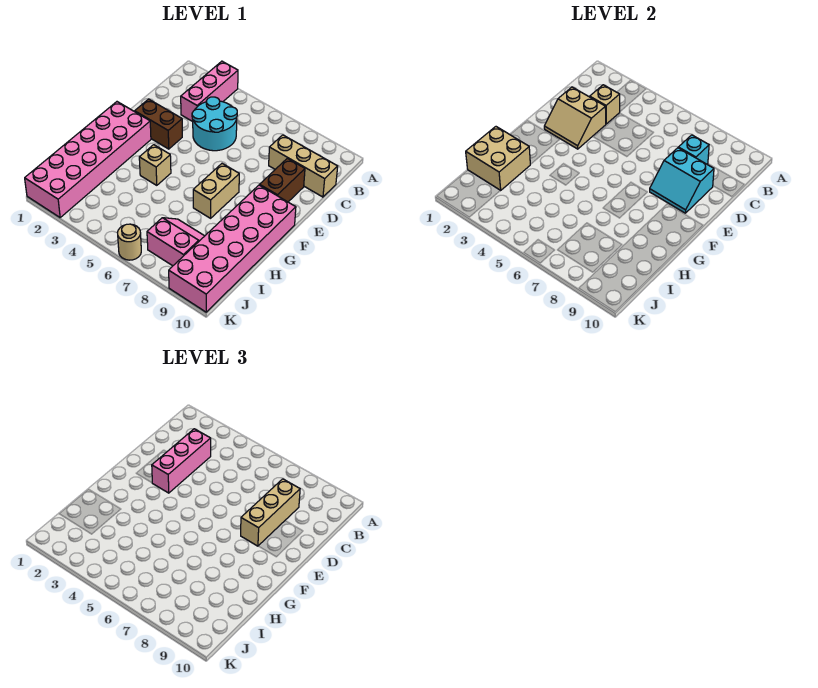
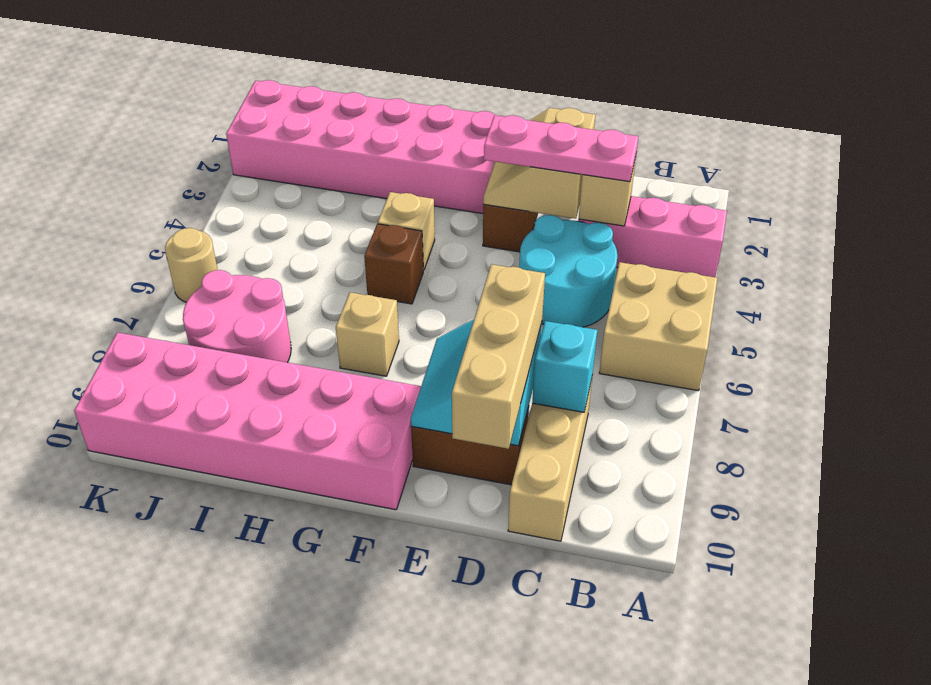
pink 1x3 brick [152,429,211,493] -> pink 1x3 plate [484,115,638,182]
tan 1x3 brick [241,479,300,546] -> tan 1x3 brick turned to [452,264,545,449]
tan 1x2 brick [193,164,239,218] -> tan 1x1 brick [336,292,399,376]
none -> brown 1x1 brick [364,224,423,304]
tan 2x2 brick [466,127,530,191] -> tan 2x2 brick moved to [599,262,717,391]
pink 2x2 slope [147,218,204,266] -> pink 2x2 round brick [183,270,291,362]

